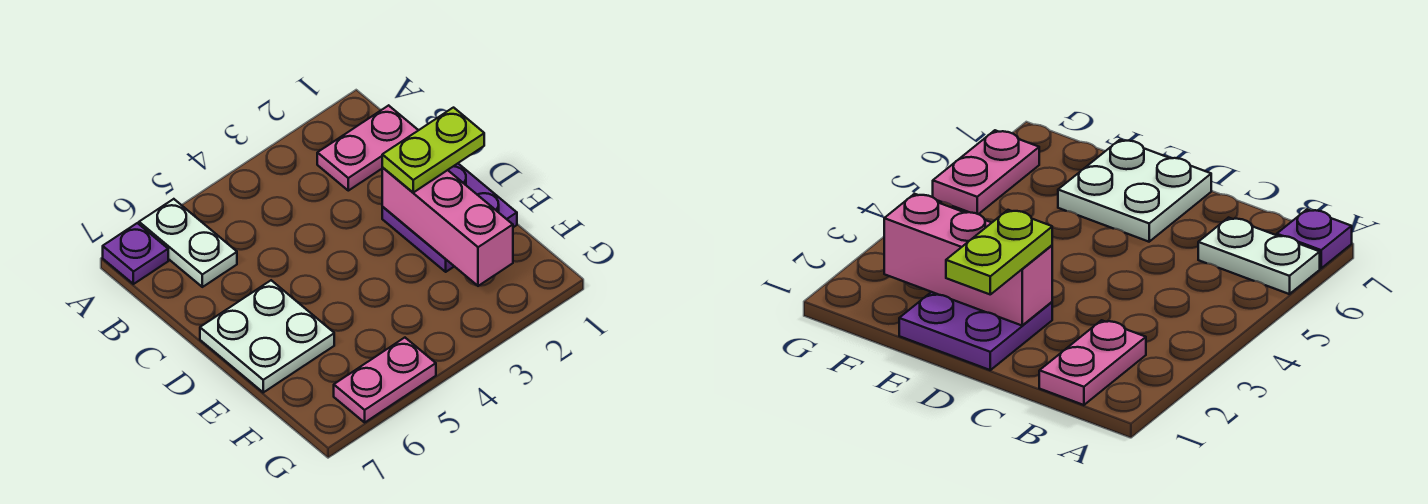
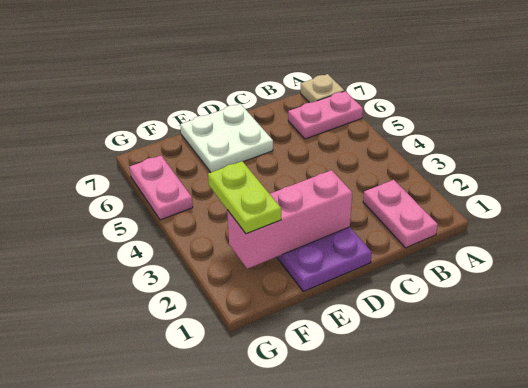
white 1x2 plate [139,199,237,287] -> pink 1x2 plate [288,91,363,139]
purple 1x1 plate [103,223,168,284] -> tan 1x1 plate [301,74,344,103]
lime 1x2 plate [382,108,484,192] -> lime 1x2 plate moved to [208,161,281,234]

